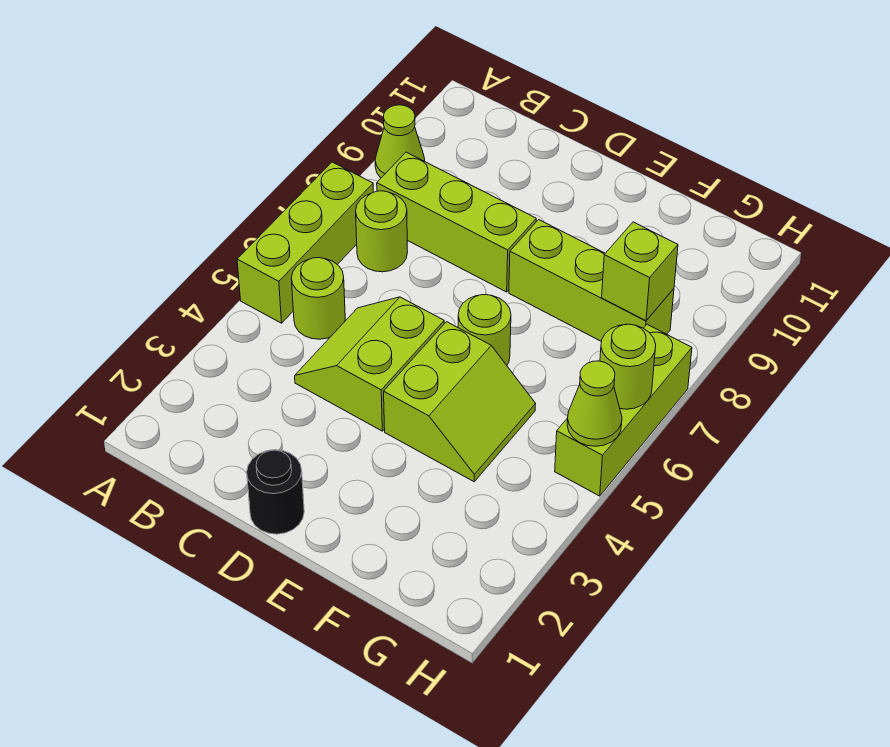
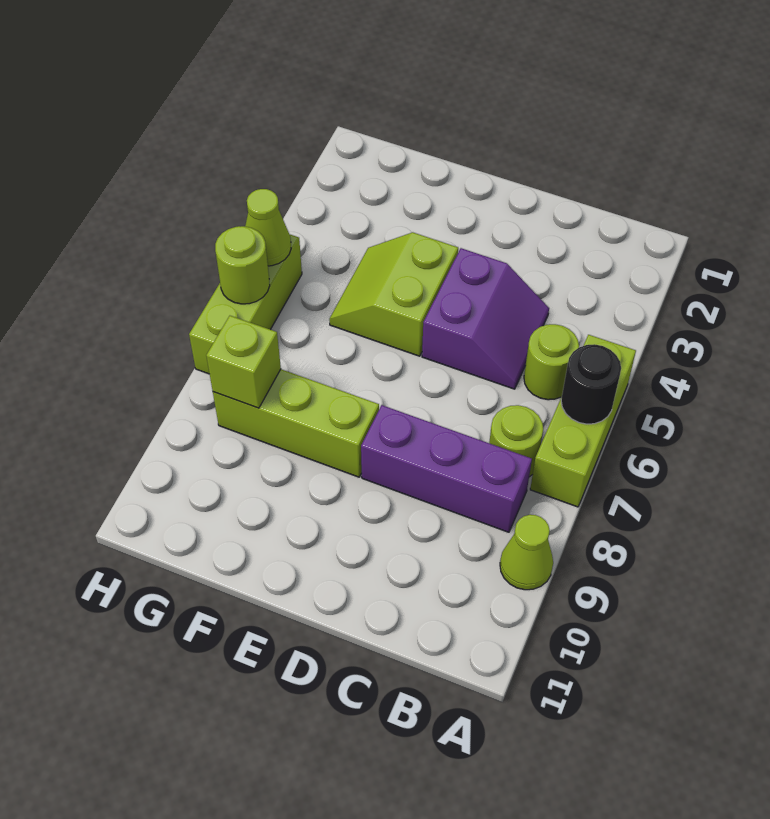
lime 1x3 brick [377,152,536,292] -> purple 1x3 brick [361,405,532,532]
lime 2x2 slope [295,297,444,431] -> purple 2x2 slope [422,248,549,389]
black 1x1 round brick [247,450,304,534] -> black 1x1 round brick moved to [561,344,621,424]
lime 1x1 round brick [458,295,511,365] -> none

